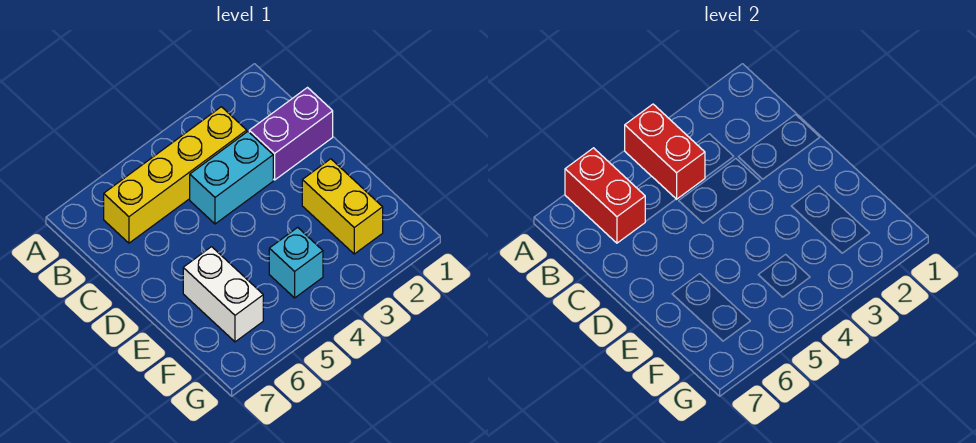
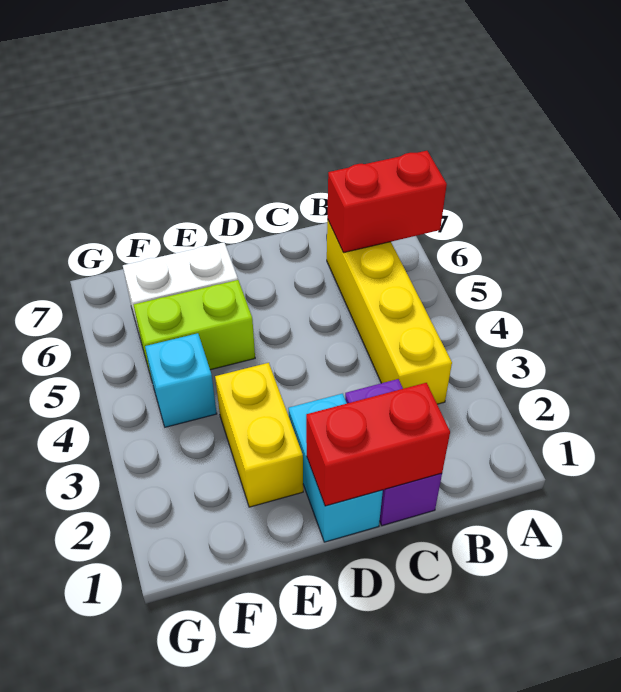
red 1x2 brick [625,104,705,199] -> red 1x2 brick moved to [306,383,450,506]
cyan 1x2 brick [190,132,273,224] -> cyan 1x2 brick moved to [288,394,383,542]
yellow 1x2 brick [302,159,383,254] -> yellow 1x2 brick turned to [215,363,303,507]
none -> lime 1x2 brick [133,280,255,380]

